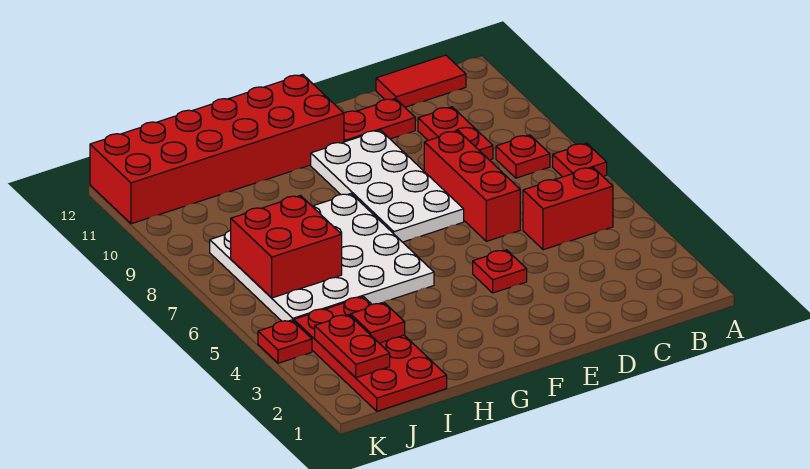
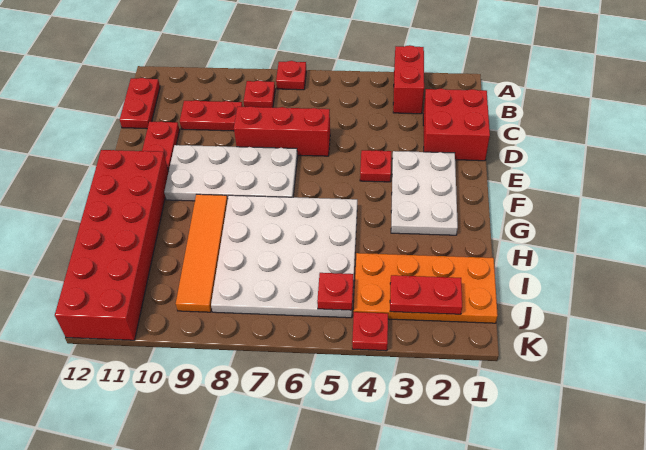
red 1x2 brick [523,167,613,250] -> red 1x2 brick moved to [393,45,424,114]
red 1x2 tile [376,55,466,107] -> red 1x2 plate [120,78,160,129]
none -> white 2x3 plate [391,151,458,235]
none -> orange 1x4 tile [176,194,228,312]
red 2x4 plate [294,297,447,411] -> orange 2x4 plate [354,253,498,323]
red 1x1 plate [351,303,405,343] -> red 1x1 plate moved to [317,273,353,310]
red 2x2 brick [231,196,342,298] -> red 2x2 brick moved to [423,88,490,161]

